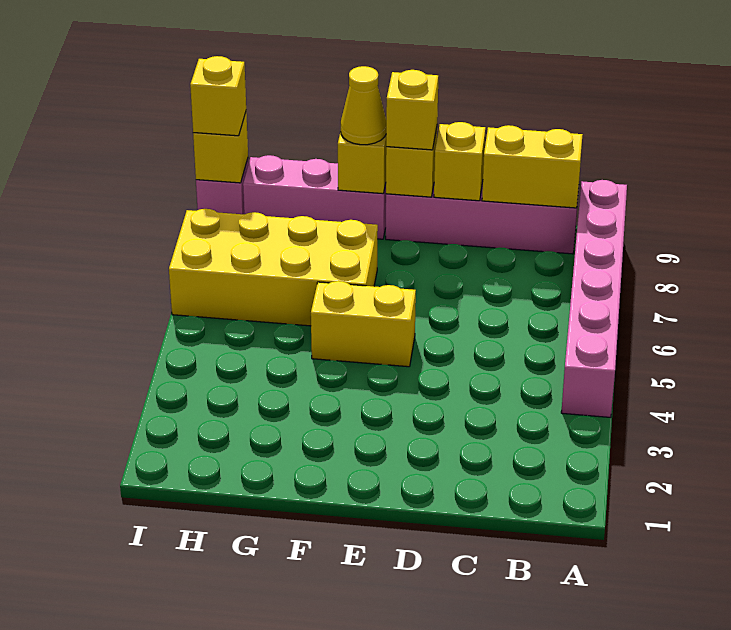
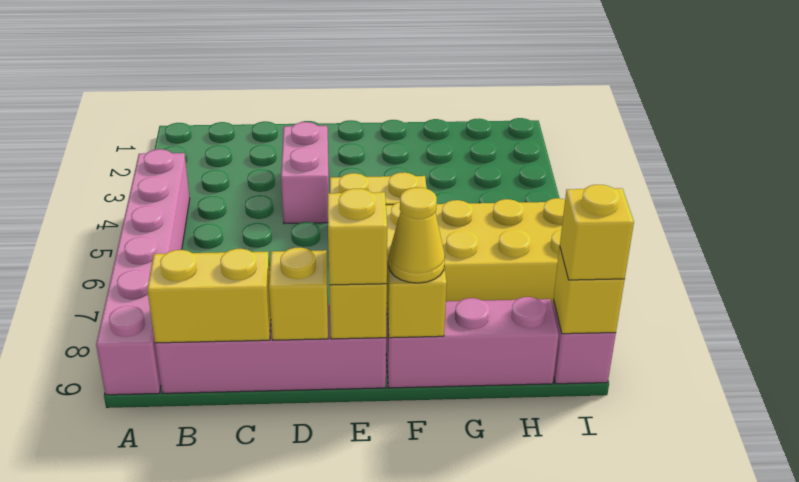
none -> pink 1x2 brick [281,122,329,224]

